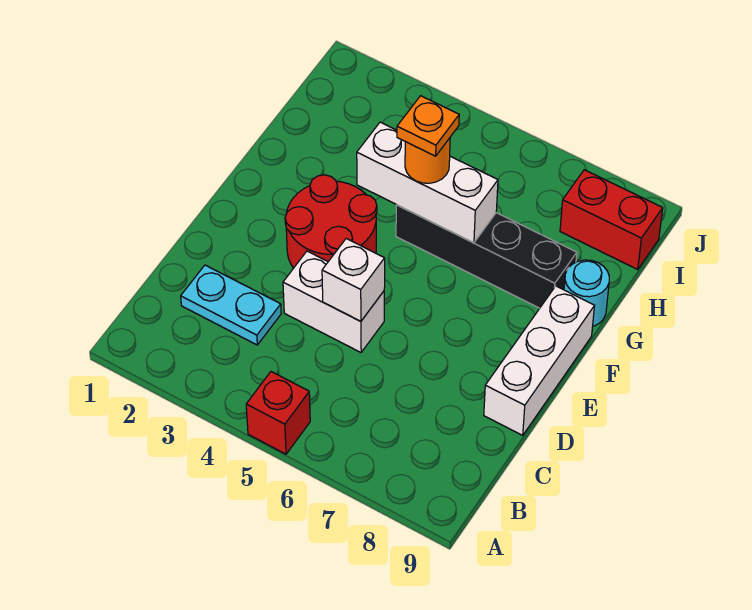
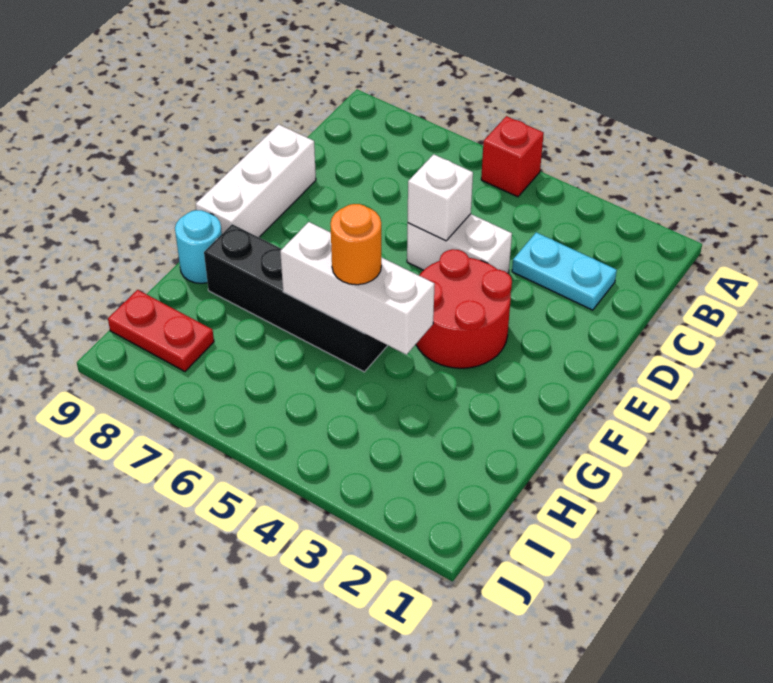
orange 1x1 plate [397,96,459,156] -> none
red 1x2 brick [560,170,663,270] -> red 1x2 plate [108,290,214,371]

